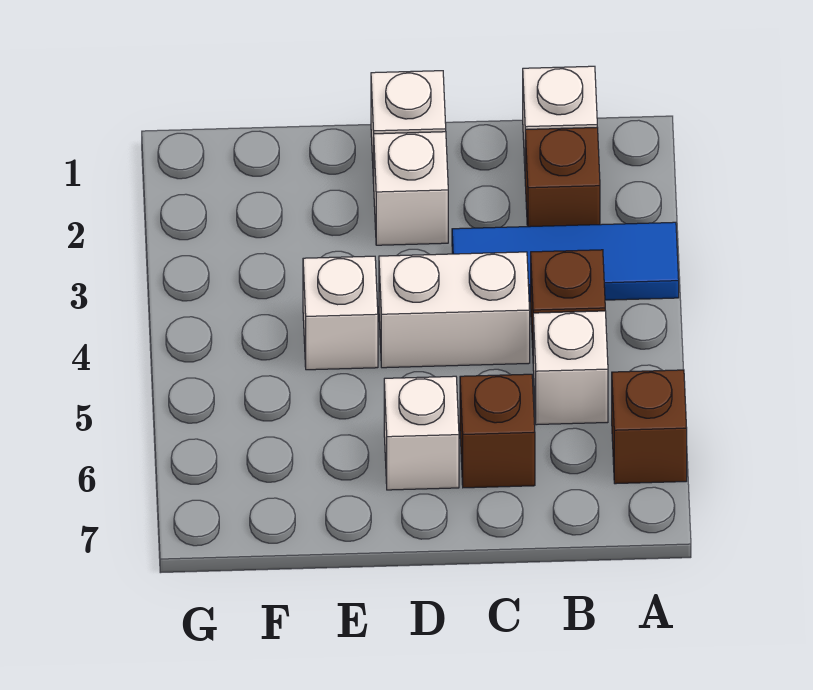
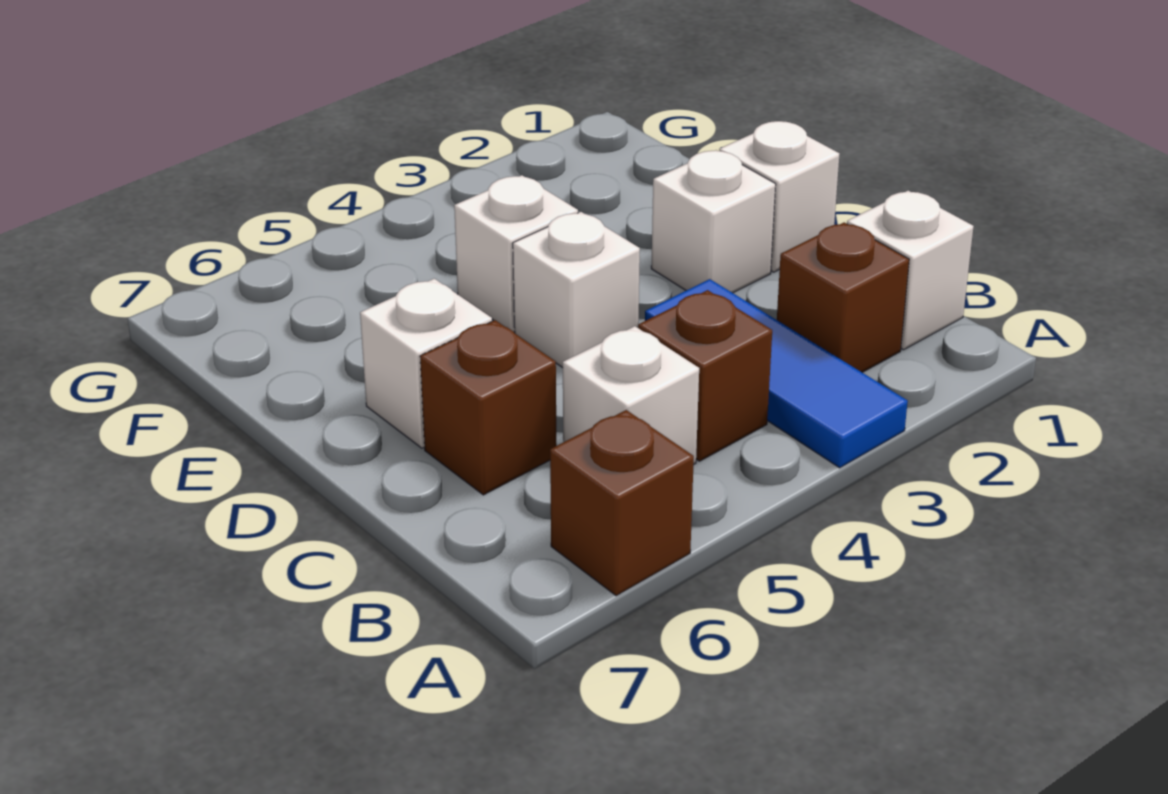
white 1x2 brick [379,252,530,368] -> white 1x1 brick [513,212,640,368]

